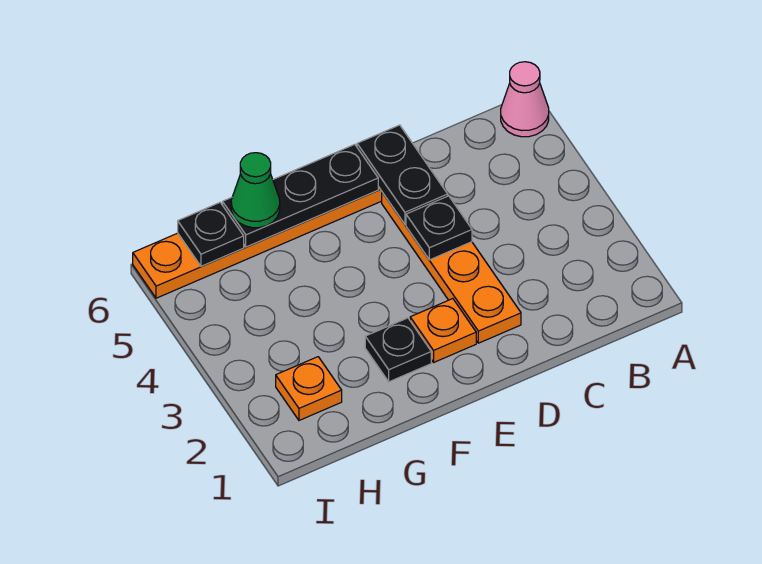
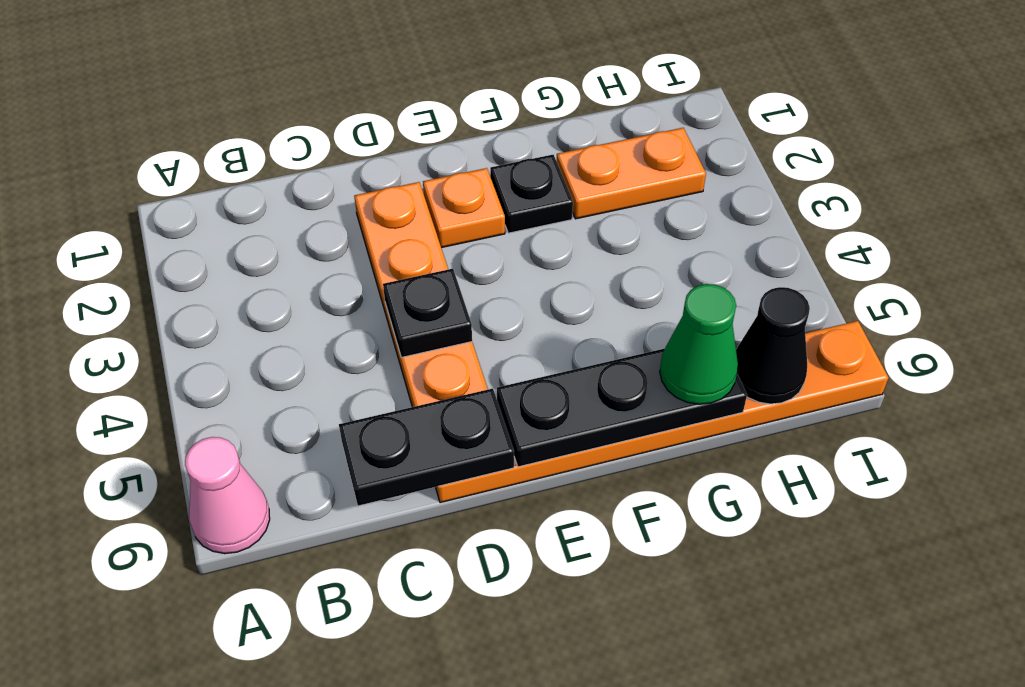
black 1x2 plate [357,125,448,224] -> black 1x2 plate turned to [339,388,514,506]
orange 1x1 plate [276,357,342,420] -> orange 1x2 plate [557,128,706,219]
black 1x1 plate [178,203,244,266] -> black 1x1 cone [736,287,810,404]

